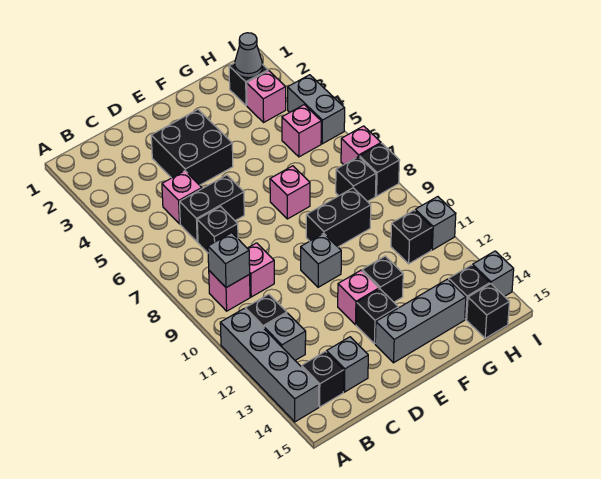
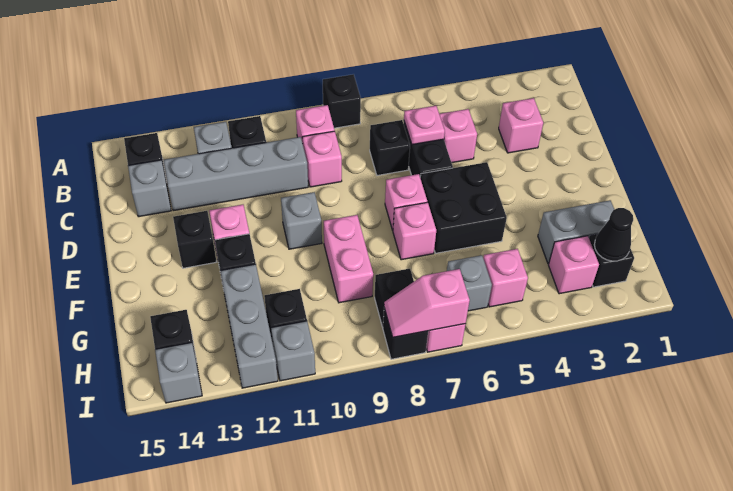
grey 1x4 brick [220,309,319,422] -> grey 1x4 brick moved to [164,137,308,211]
grey 1x1 brick [208,233,250,288] -> grey 1x1 brick moved to [447,255,492,311]
none -> pink 1x1 brick [499,98,543,153]
none -> pink 1x1 plate [404,106,445,145]
black 2x2 brick [151,110,233,185] -> black 2x2 brick moved to [420,162,507,253]
none -> pink 1x1 brick [385,174,427,230]
grey 1x3 brick [375,279,466,363] -> grey 1x3 brick moved to [221,264,278,388]
black 1x2 brick [306,188,371,247] -> pink 1x2 brick [324,215,373,303]
grey 1x1 cone [235,33,262,78] -> black 1x1 cone [594,208,633,261]
black 1x1 brick [467,284,509,338] -> black 1x1 brick moved to [323,74,361,128]
grey 1x2 brick [288,75,345,144] -> grey 1x2 brick moved to [538,200,614,264]
none -> pink 1x2 slope [384,269,470,337]

